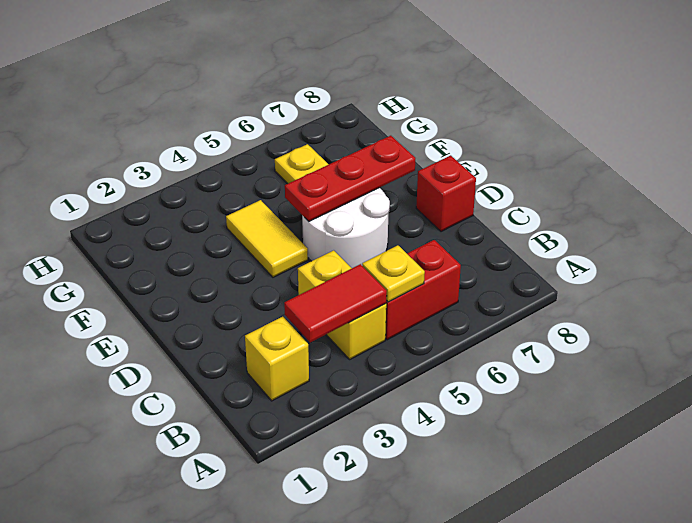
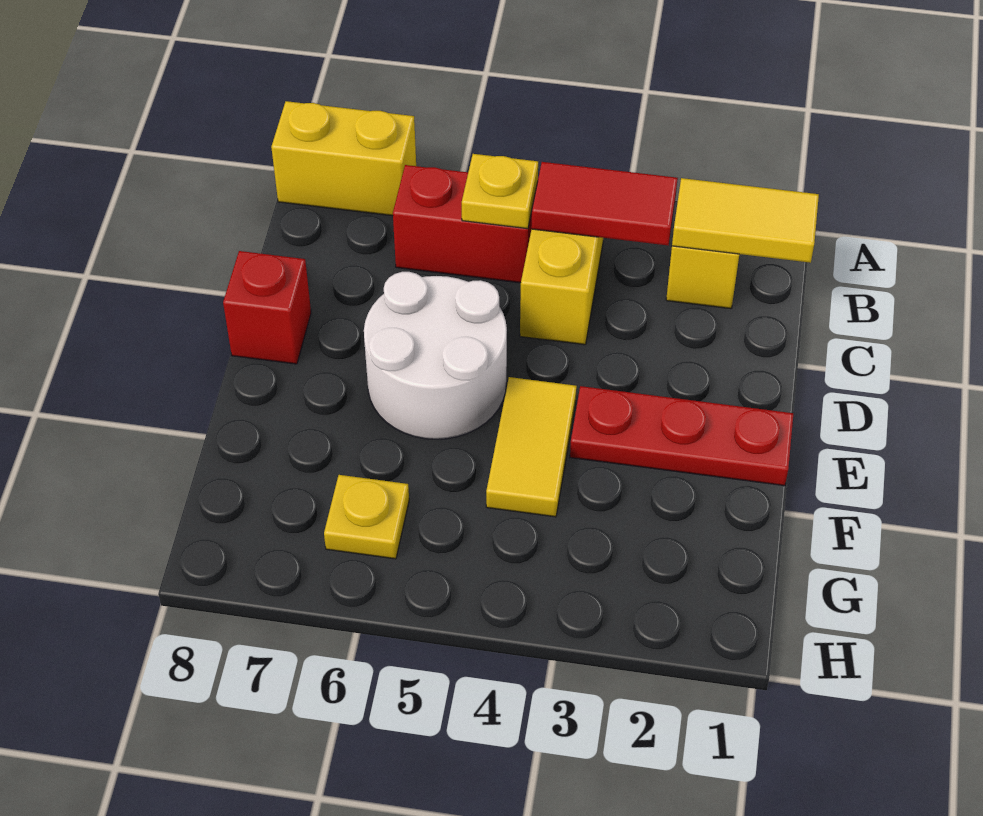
none -> yellow 1x2 brick [271,101,416,216]
none -> yellow 1x2 tile [672,178,819,263]
red 1x3 plate [285,136,415,221] -> red 1x3 plate moved to [570,386,793,486]

